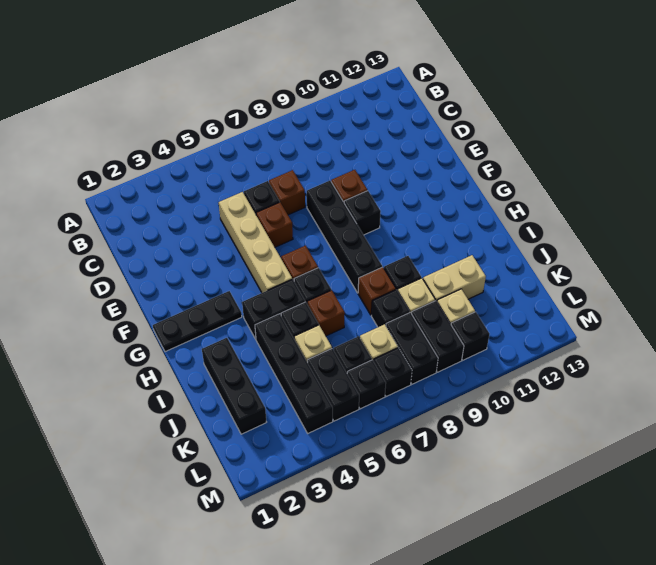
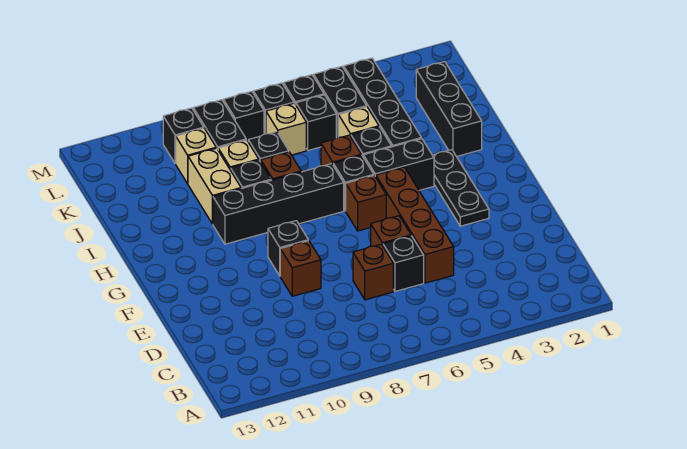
tan 1x4 brick [219,192,292,293] -> brown 1x4 brick [376,167,454,283]
black 1x4 brick [307,181,382,293] -> black 1x4 brick turned to [213,164,344,244]
black 1x3 plate [153,291,242,352] -> black 1x3 plate turned to [433,150,489,226]
tan 1x2 brick [423,255,486,301] -> tan 1x2 brick turned to [188,148,241,224]
black 1x2 brick [386,313,438,384] -> black 1x1 brick [223,91,264,141]

